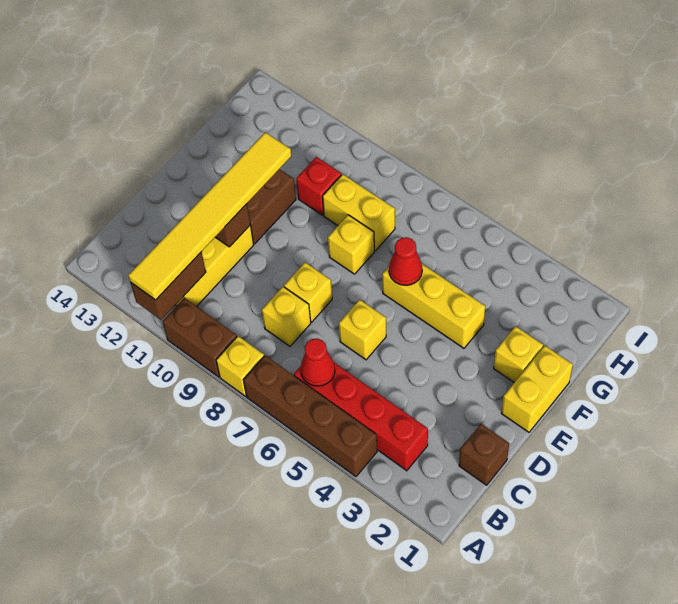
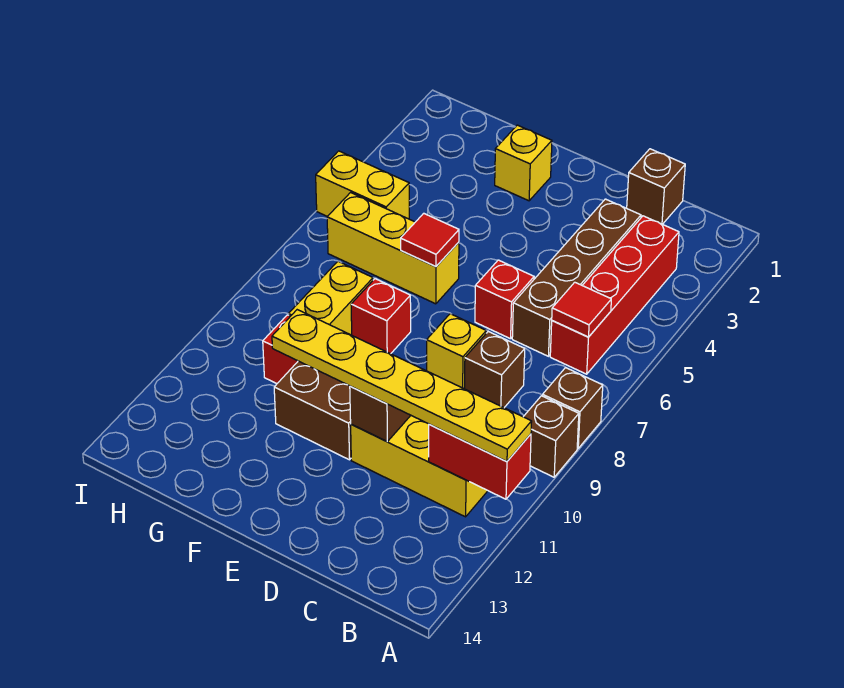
brown 1x4 brick [243,355,377,476] -> brown 1x4 brick moved to [512,199,641,356]
yellow 1x1 brick [216,336,264,396] -> brown 1x1 brick [542,368,603,448]
brown 1x2 brick [163,298,237,377] -> brown 1x1 brick [524,396,579,477]
brown 1x2 brick [130,252,206,320] -> red 1x2 brick [429,424,531,499]
yellow 1x6 tile [128,132,291,300] -> yellow 1x6 plate [272,310,532,462]
red 1x1 cone [301,338,335,386] -> red 1x1 tile [552,282,611,337]
yellow 1x1 brick [262,287,311,346] -> brown 1x1 brick [464,331,525,408]
yellow 1x1 brick [339,300,386,360] -> red 1x1 brick [475,260,534,339]
yellow 1x2 brick [501,346,573,432] -> yellow 1x2 brick moved to [316,151,409,219]
yellow 1x3 brick [382,264,485,348] -> yellow 1x3 brick turned to [327,193,459,304]
red 1x1 cone [389,237,422,285] -> red 1x1 tile [401,213,459,266]
yellow 1x1 brick [328,215,374,274] -> red 1x1 brick [351,279,411,354]

